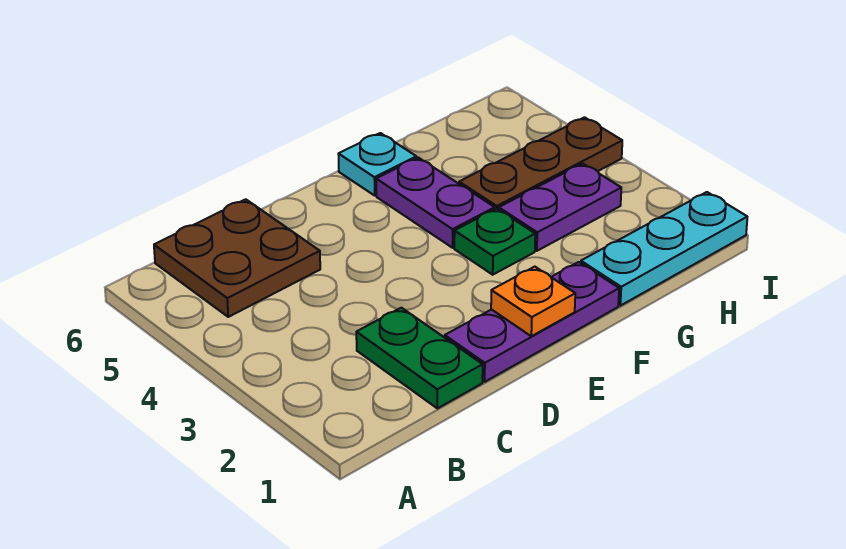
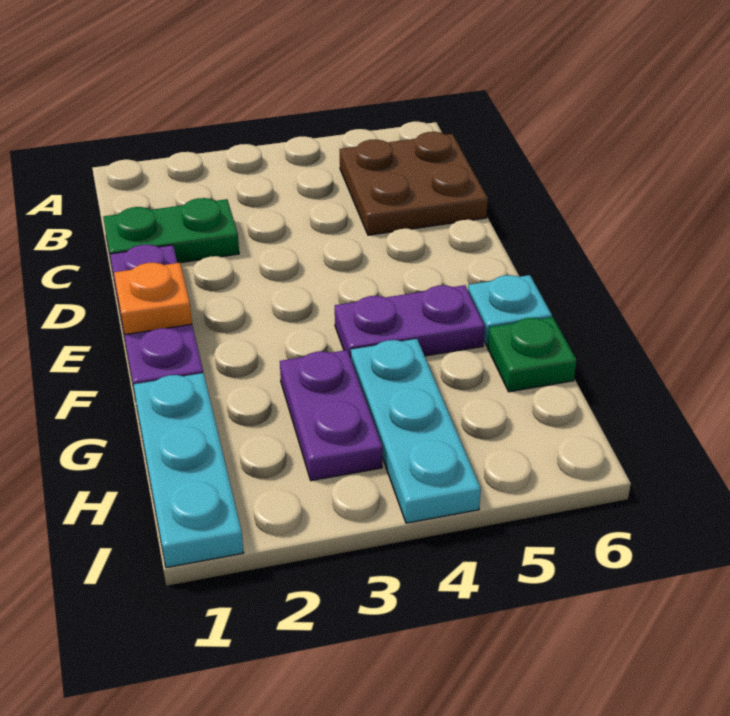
green 1x1 plate [454,209,535,275] -> green 1x1 plate moved to [488,317,577,392]
brown 1x3 plate [459,117,622,210] -> cyan 1x3 plate [351,339,481,523]

